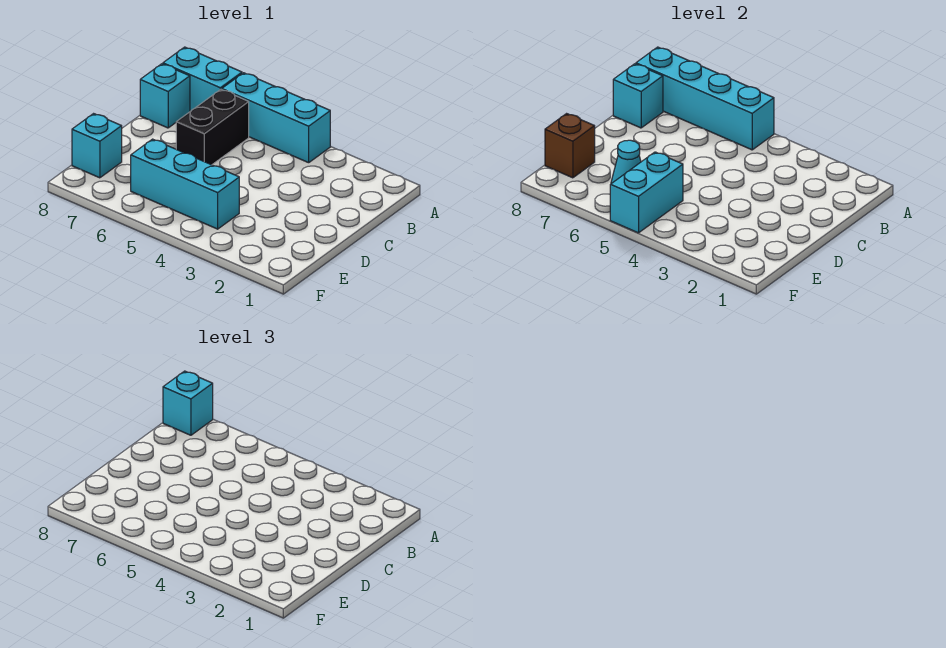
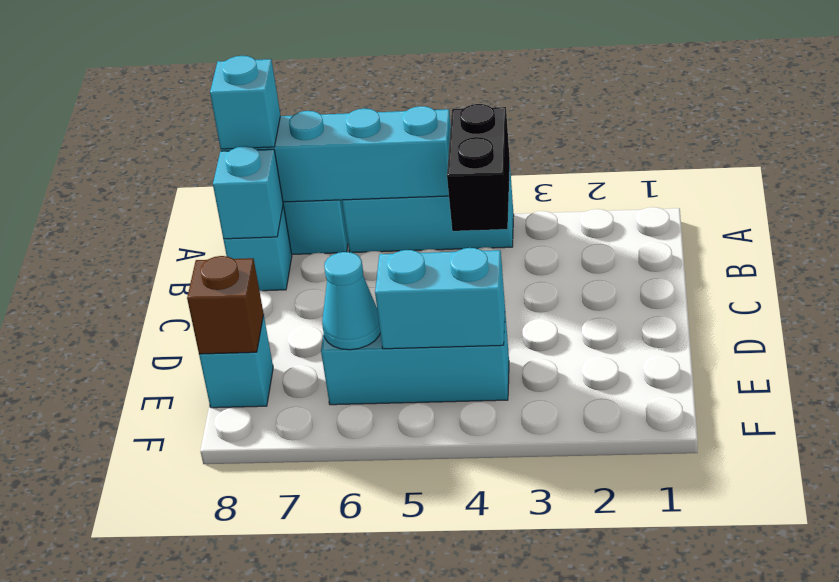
black 1x2 brick [176,89,249,165] -> black 1x2 brick moved to [447,104,510,231]
cyan 1x2 brick [610,152,683,233] -> cyan 1x2 brick turned to [375,248,505,349]

